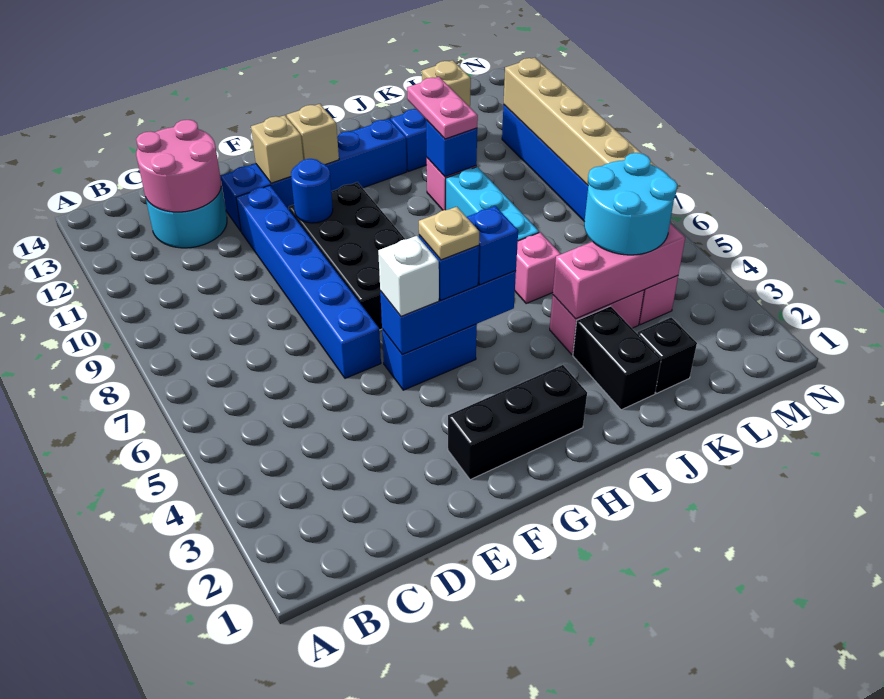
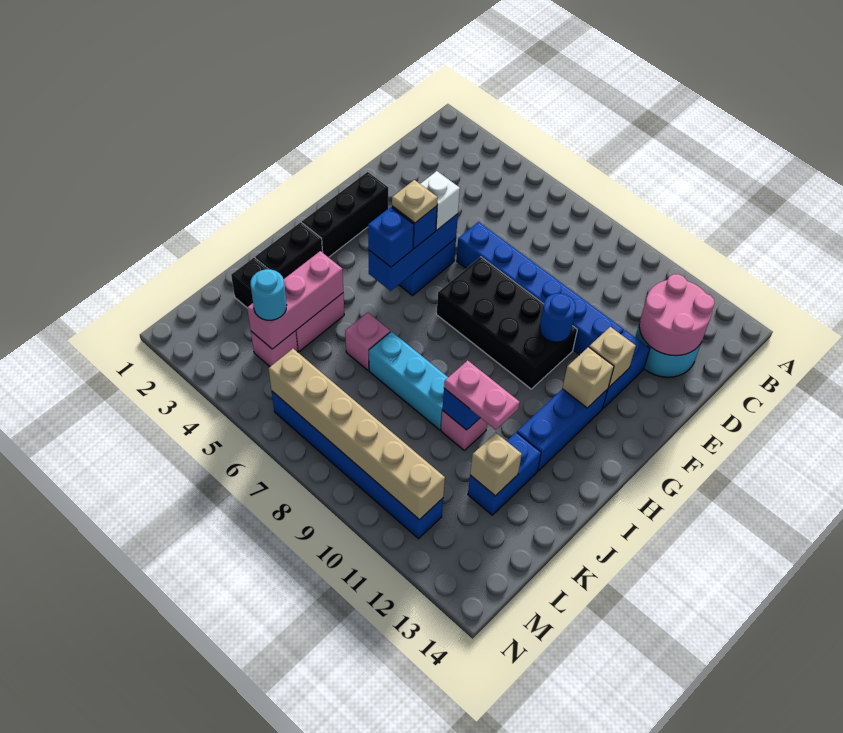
black 1x2 brick [573,306,661,410] -> black 1x2 brick turned to [255,222,323,279]
cyan 2x2 round brick [584,153,677,255] -> cyan 1x1 round brick [250,269,287,320]

